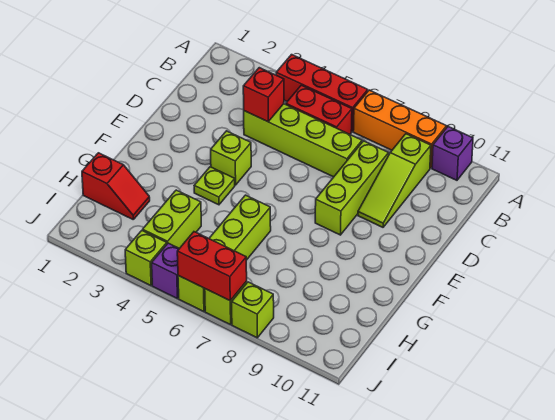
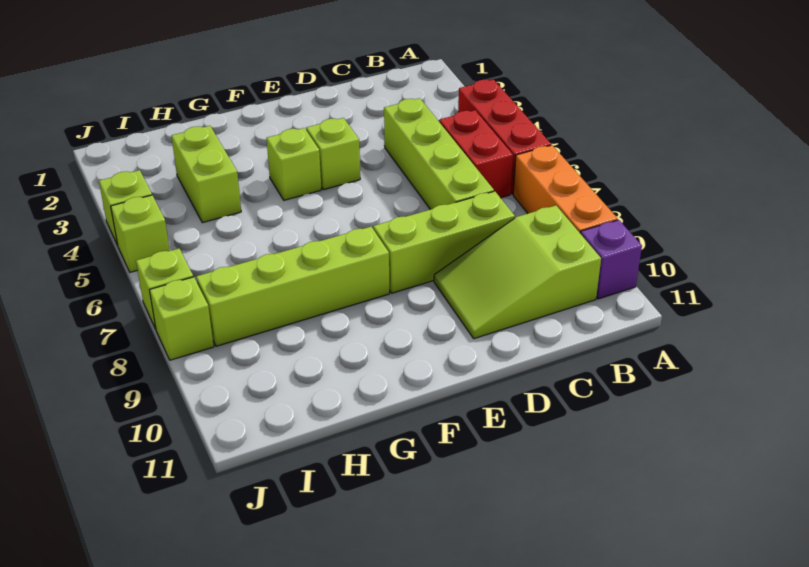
lime 1x3 slope [358,134,431,227] -> lime 2x3 slope [434,205,601,339]
red 1x1 brick [243,68,284,122] -> none
lime 1x1 plate [194,167,235,205] -> lime 1x1 brick [267,128,321,200]
lime 1x4 brick [178,195,271,312] -> lime 1x4 brick moved to [196,227,389,346]
red 1x2 slope [82,153,150,219] -> none
lime 1x2 brick [143,190,201,248] -> lime 1x2 brick turned to [171,126,241,223]
purple 1x1 brick [152,243,179,299] -> lime 1x1 brick [111,195,170,272]
red 1x2 brick [177,232,247,301] -> none

